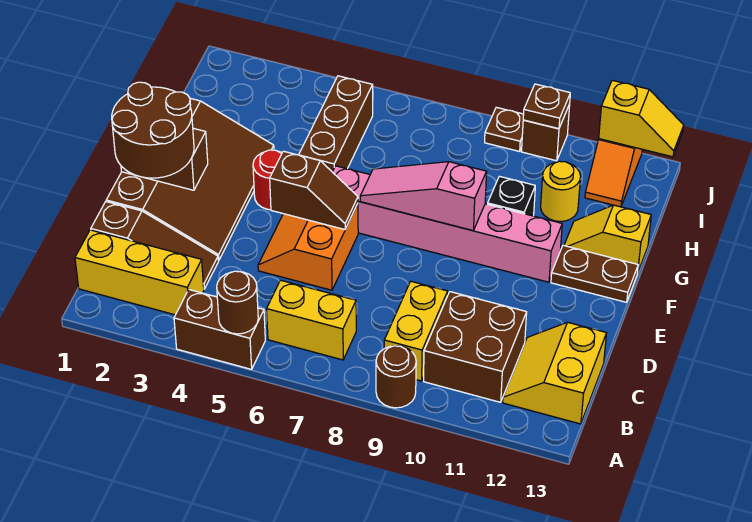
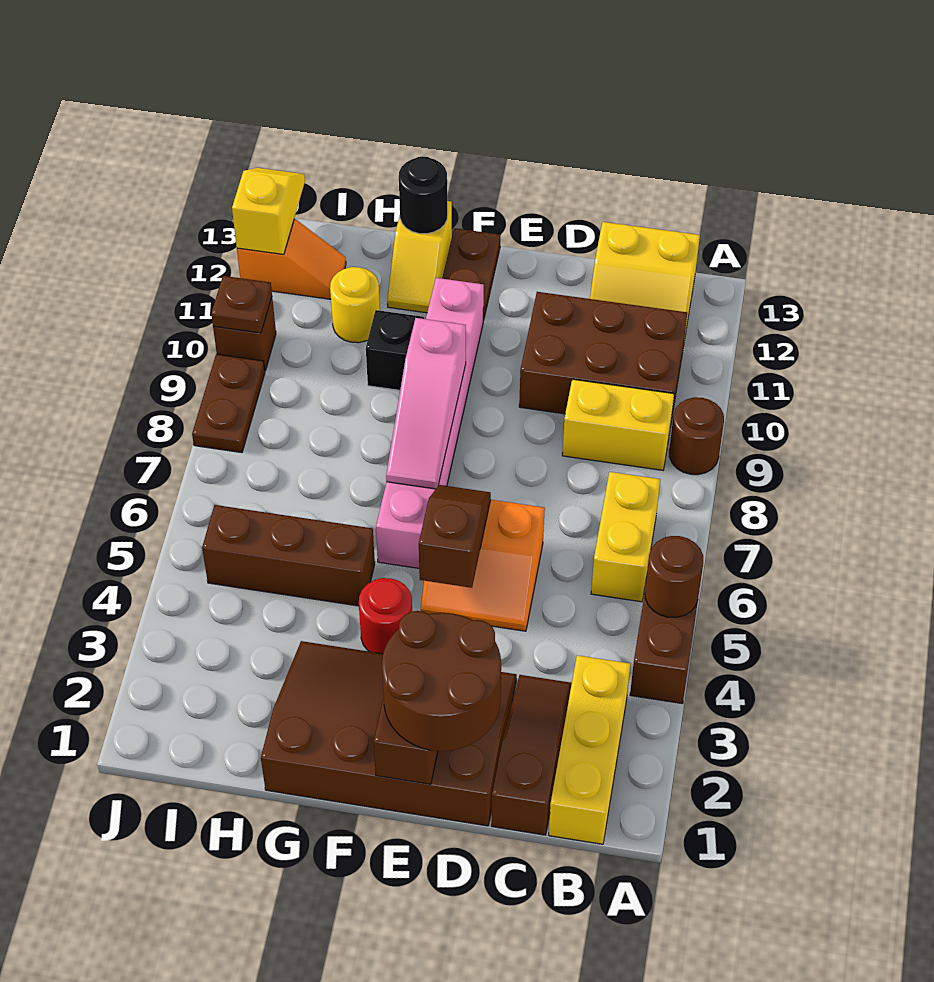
brown 2x2 brick [424,292,527,402] -> brown 2x3 brick [519,292,687,421]
none -> black 1x1 round brick [399,156,448,234]
brown 1x1 plate [485,107,524,151] -> brown 1x2 plate [192,354,265,453]

